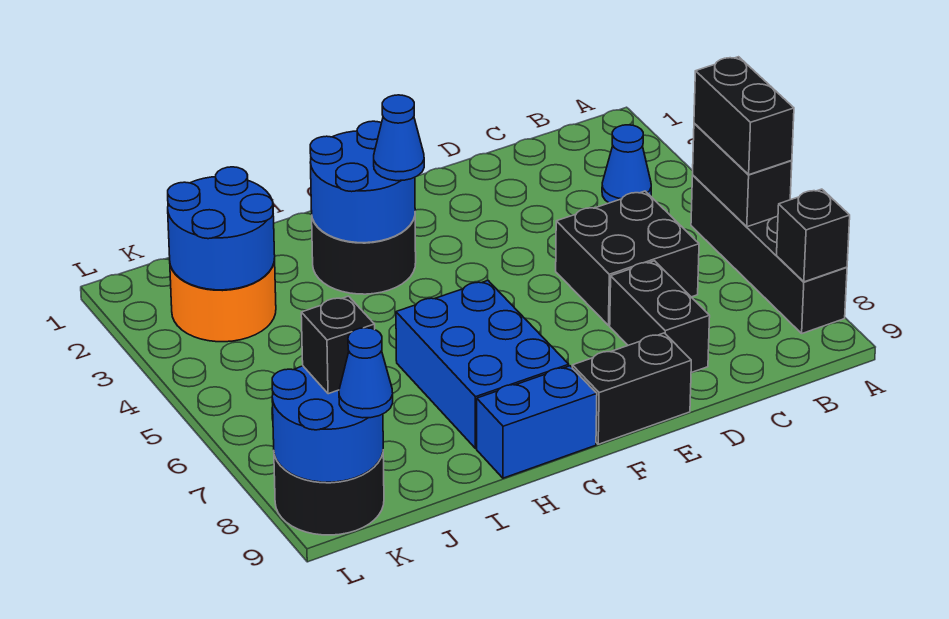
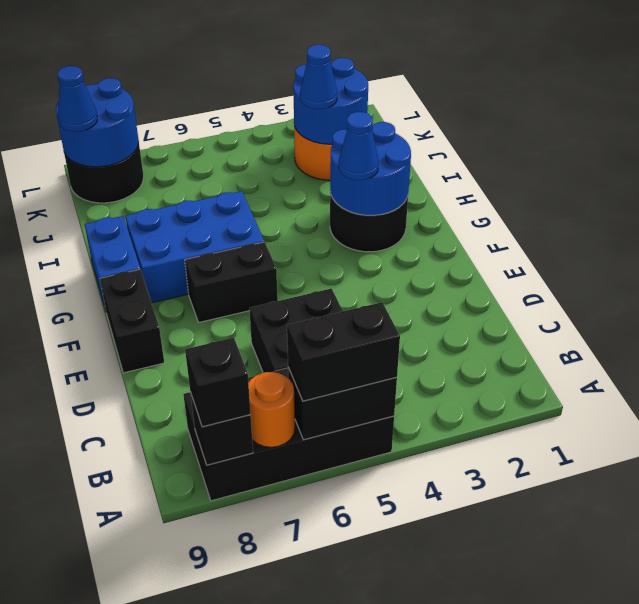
black 1x4 brick [691,176,847,333] -> black 2x4 brick [183,368,394,501]
none -> orange 1x1 round brick [248,372,295,447]
blue 1x1 cone [602,125,651,203] -> blue 1x1 cone moved to [300,45,337,109]
black 1x2 brick [610,261,710,373] -> black 1x2 brick moved to [185,242,278,322]
black 1x1 brick [301,296,375,394] -> black 1x1 brick moved to [185,338,251,427]

